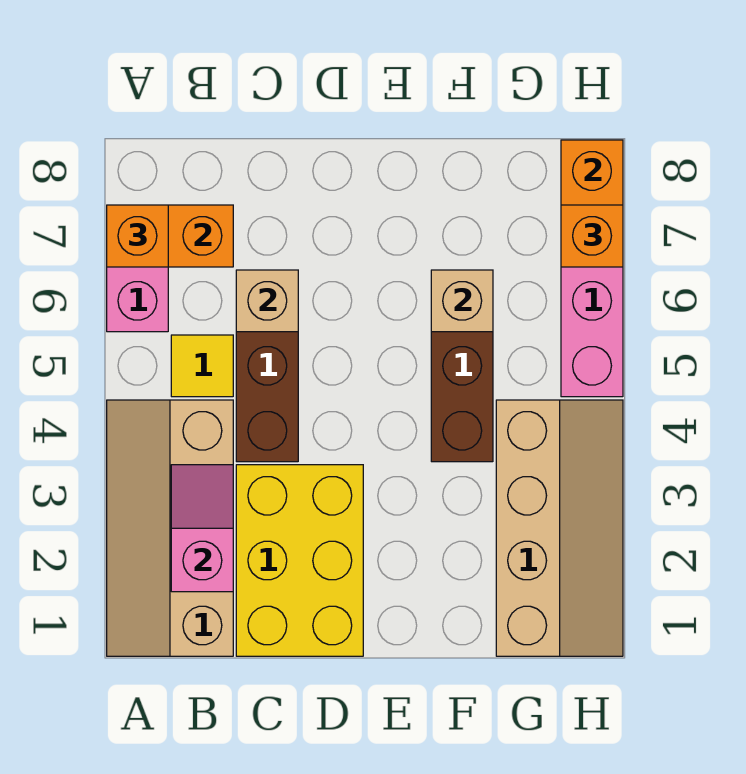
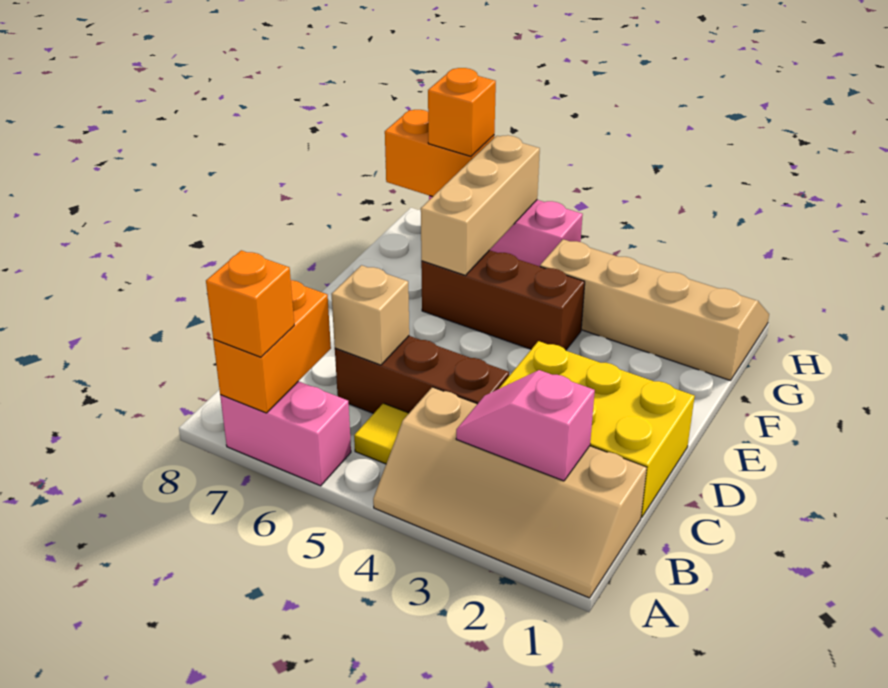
tan 1x1 brick [431,270,493,332] -> tan 1x3 brick [421,135,540,275]

